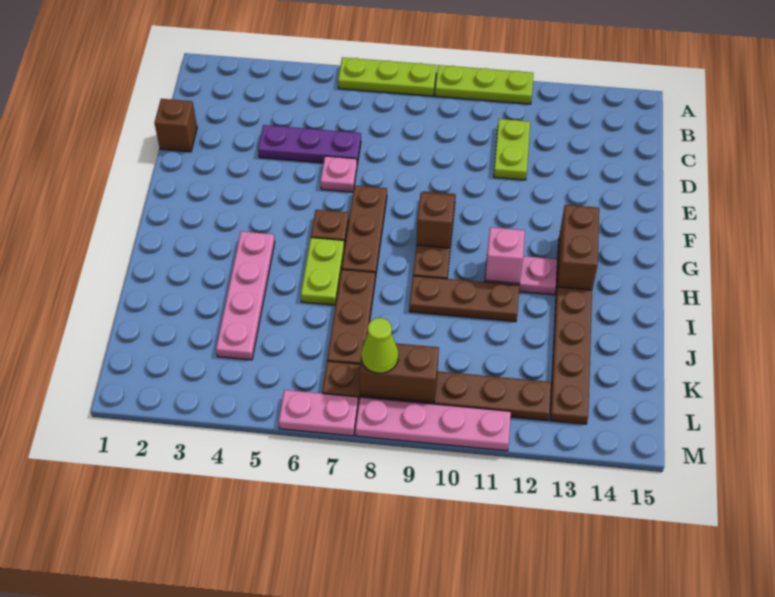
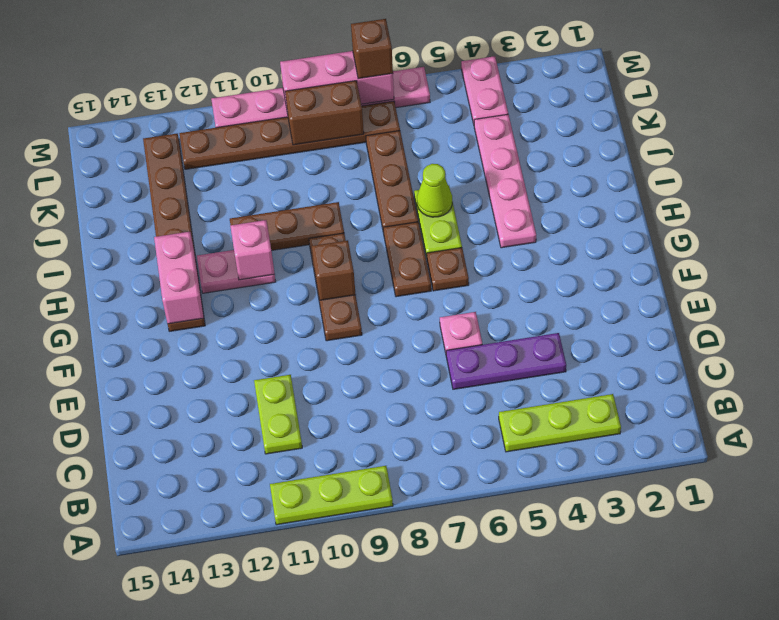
lime 1x3 plate [338,57,437,96] -> lime 1x3 plate moved to [499,394,621,452]
brown 1x1 brick [154,99,197,152] -> brown 1x1 brick moved to [351,19,393,79]
brown 1x3 plate [341,185,387,279] -> brown 1x2 plate [383,222,431,297]
brown 1x2 brick [558,205,599,290] -> pink 1x2 brick [154,232,204,324]
none -> pink 1x2 plate [461,56,508,124]
lime 1x1 cone [361,318,398,373] -> lime 1x1 cone moved to [417,164,452,217]
none -> pink 1x3 brick [280,51,394,108]

